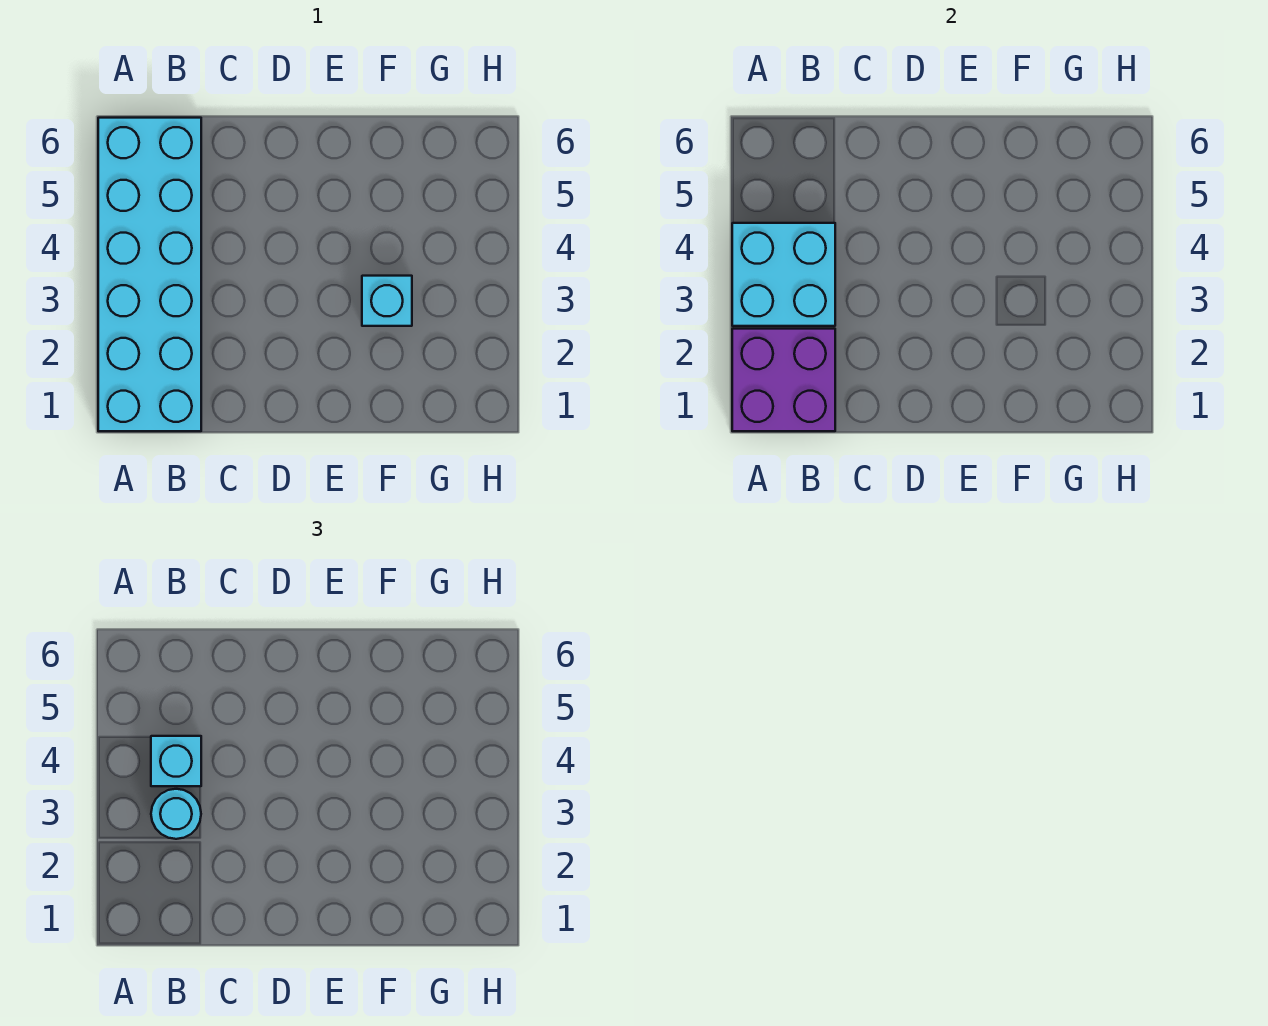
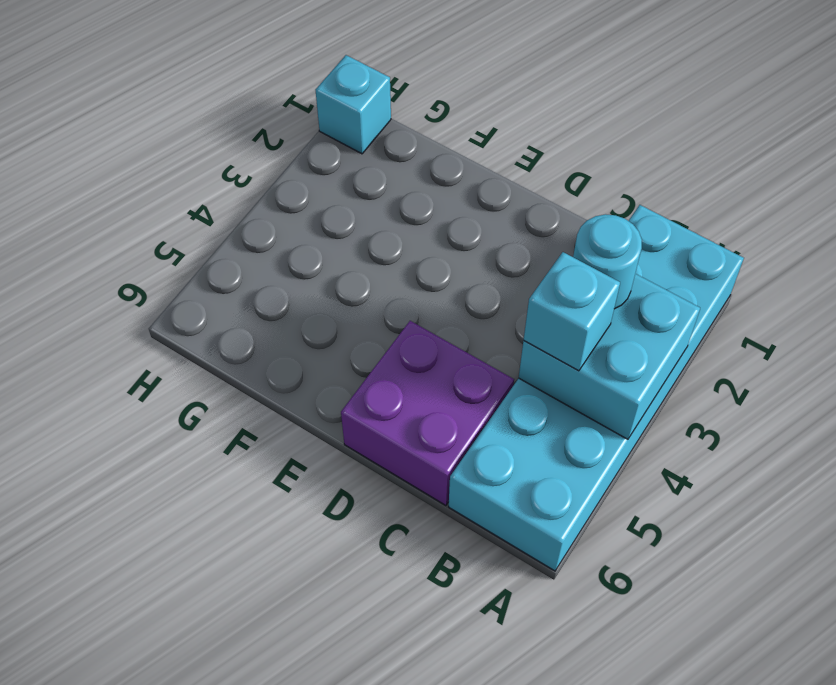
purple 2x2 brick [732,329,835,431] -> purple 2x2 brick moved to [341,321,514,505]
cyan 1x1 brick [362,276,412,326] -> cyan 1x1 brick moved to [316,55,391,154]

